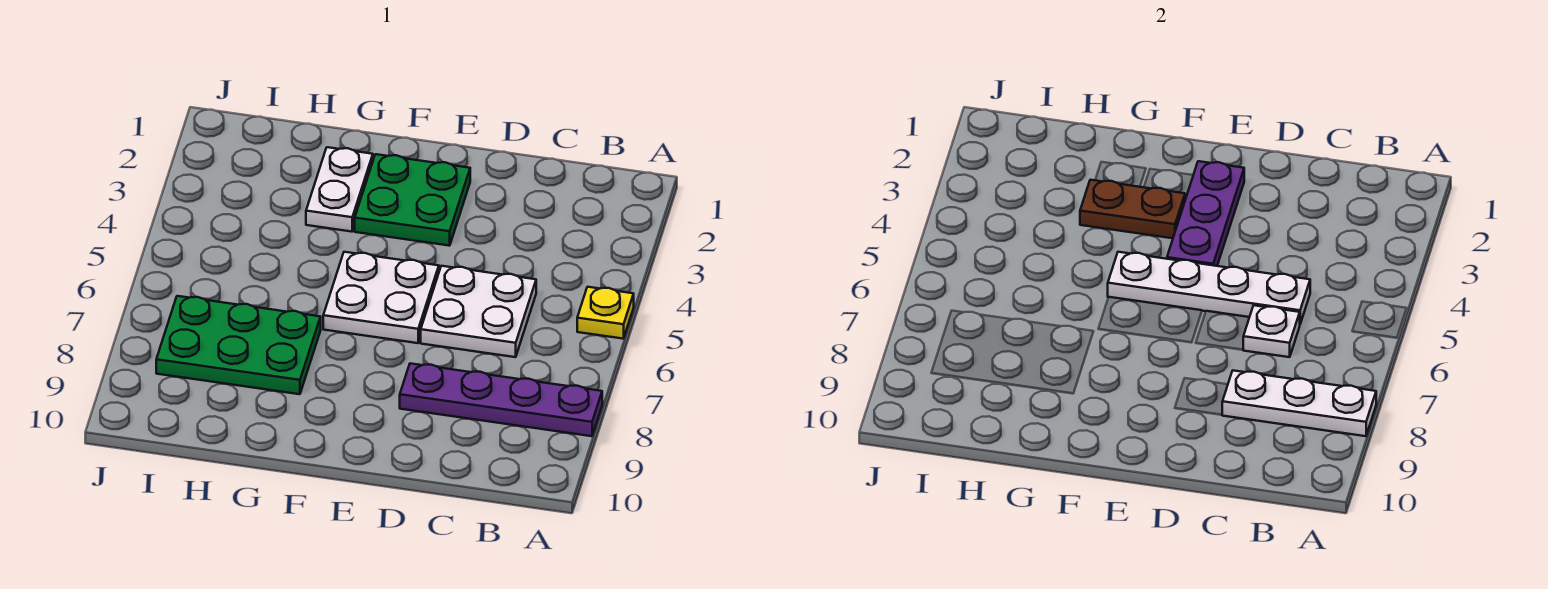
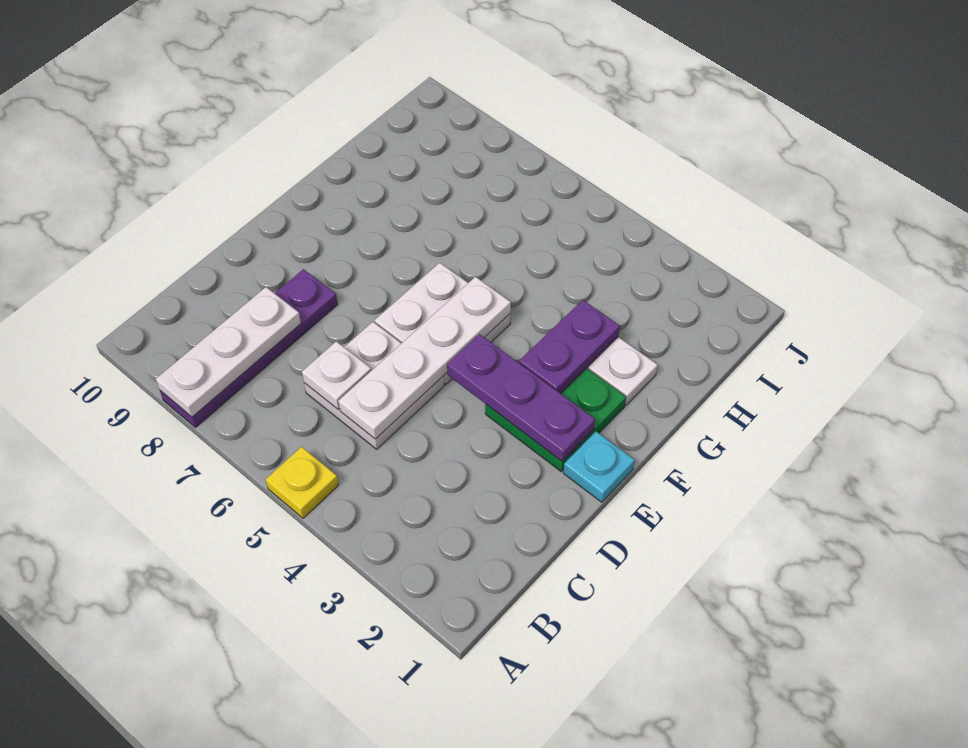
none -> cyan 1x1 plate [563,432,635,502]
brown 1x2 plate [1080,180,1185,238] -> purple 1x2 plate [519,300,620,394]
green 2x3 plate [156,296,321,394] -> none

